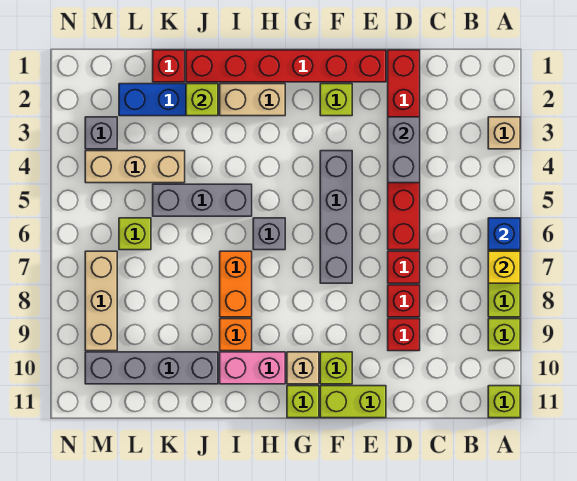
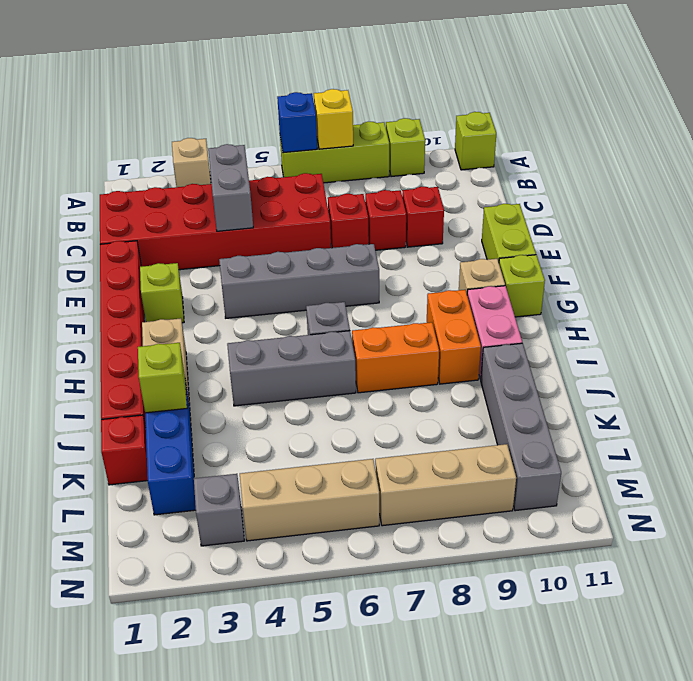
red 1x6 brick [388,50,420,250] -> red 2x6 brick [100,173,331,270]
grey 1x2 brick [388,117,420,183] -> grey 1x2 brick turned to [208,144,253,231]
lime 1x1 brick [320,352,352,384] -> none
grey 1x3 brick [153,184,252,216] -> grey 1x3 brick turned to [227,331,356,406]
orange 1x1 brick [220,319,252,351] -> orange 1x2 brick [427,290,481,384]
tan 1x3 brick [85,151,185,183] -> tan 1x3 brick turned to [240,459,379,541]
lime 1x1 brick [119,218,151,250] -> none

